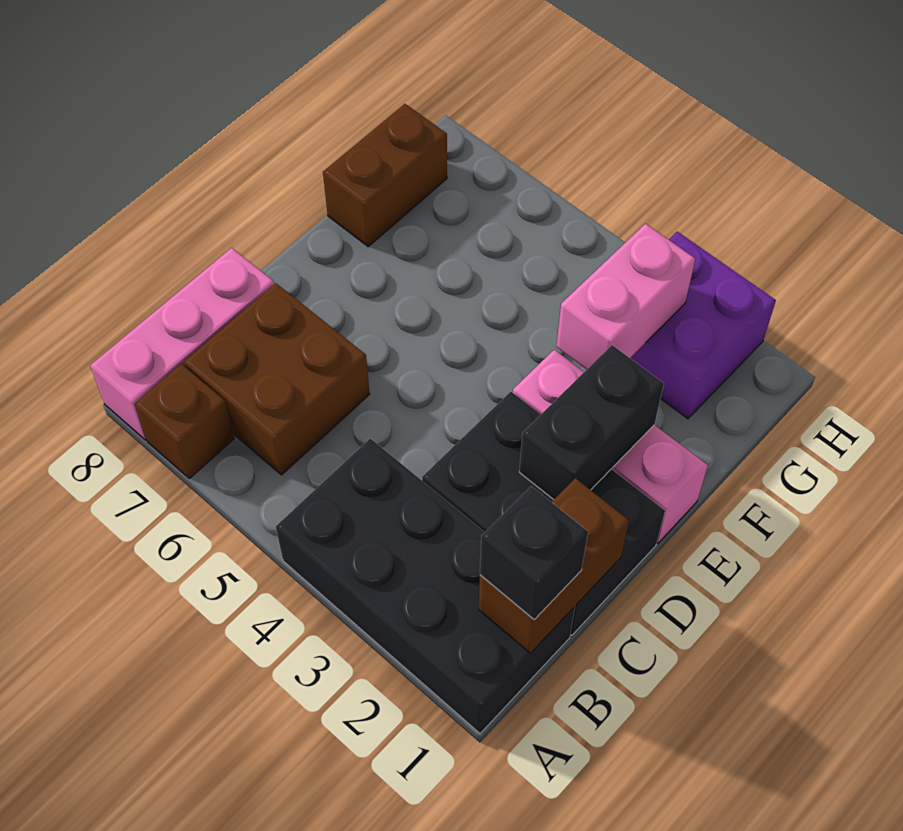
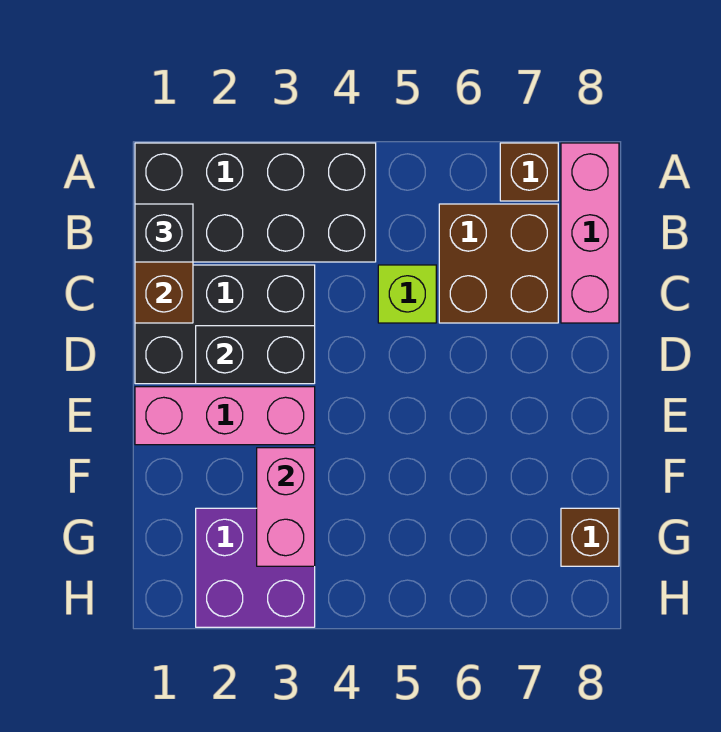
none -> lime 1x1 brick [378,265,436,323]
black 1x2 brick [519,345,664,500] -> black 1x2 brick turned to [196,326,315,384]
brown 1x2 brick [323,104,447,247] -> brown 1x1 brick [561,508,619,566]

